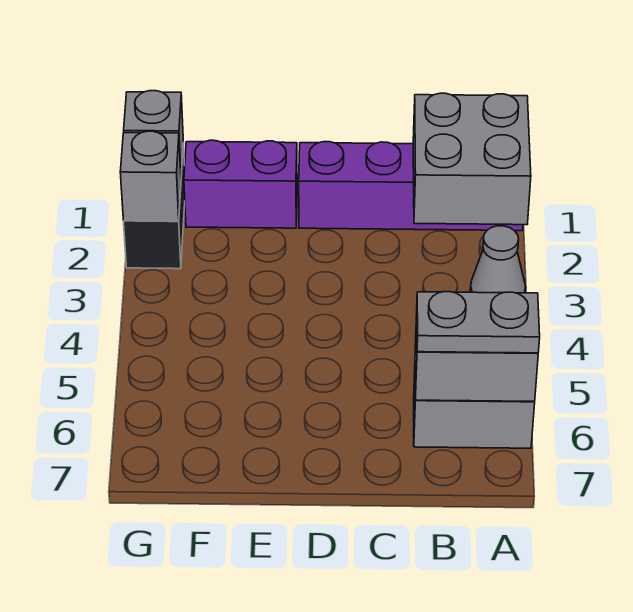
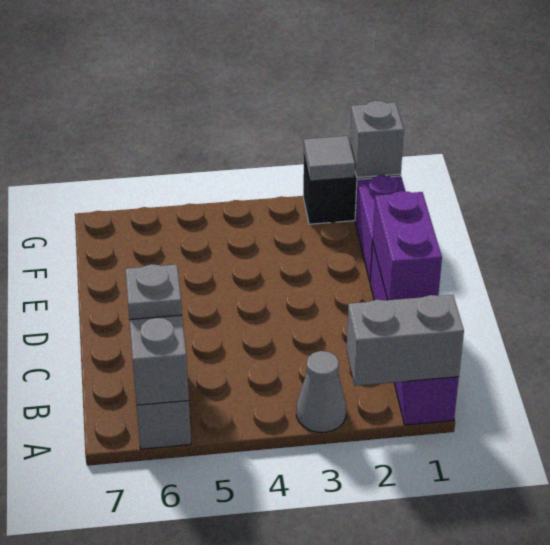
grey 2x2 brick [413,93,531,225] -> grey 1x2 brick [347,295,464,386]
grey 1x2 plate [417,292,540,353] -> grey 1x1 plate [125,264,182,320]
none -> purple 1x2 brick [373,191,442,300]
grey 1x1 brick [120,131,181,221] -> grey 1x1 tile [304,136,355,181]

